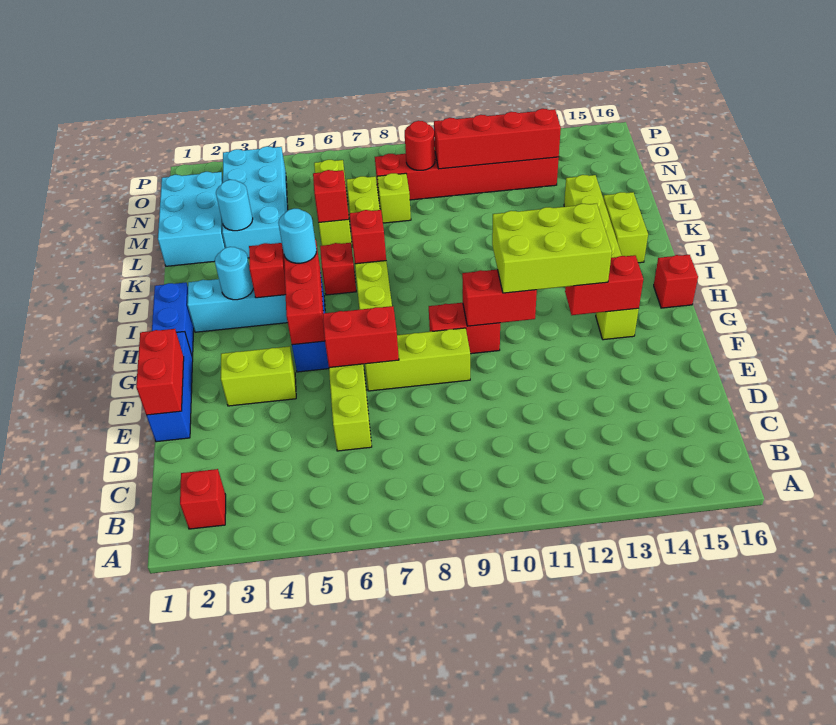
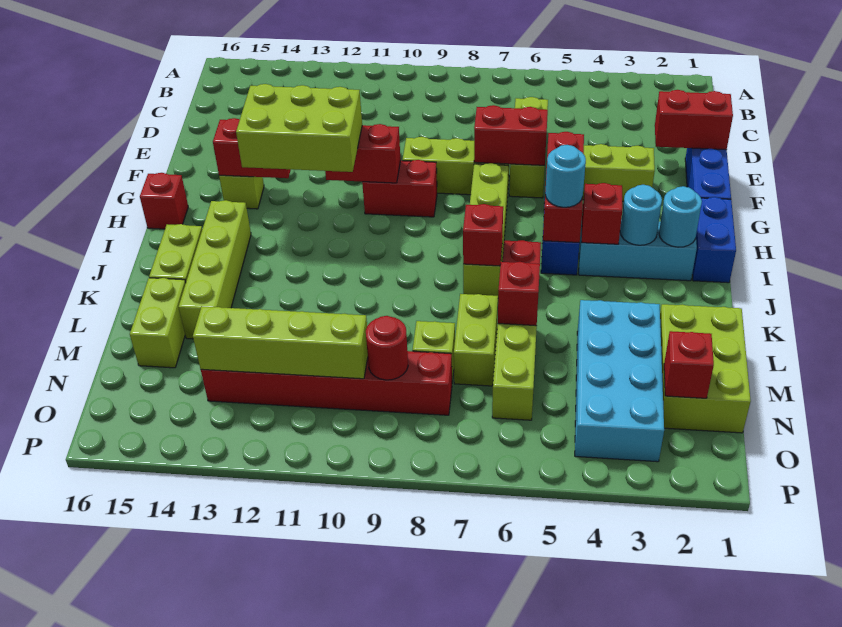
red 1x1 brick [180,469,226,529] -> red 1x1 brick moved to [664,331,714,398]
red 1x2 brick [136,329,184,415] -> red 1x2 brick turned to [655,90,733,150]
cyan 2x3 brick [158,172,226,266] -> lime 2x3 brick [660,304,751,433]
cyan 1x1 round brick [216,180,253,231] -> cyan 1x1 round brick moved to [659,186,702,247]
none -> lime 1x2 brick [130,278,186,368]
red 1x4 brick [434,109,561,169] -> lime 1x4 brick [193,307,368,379]

